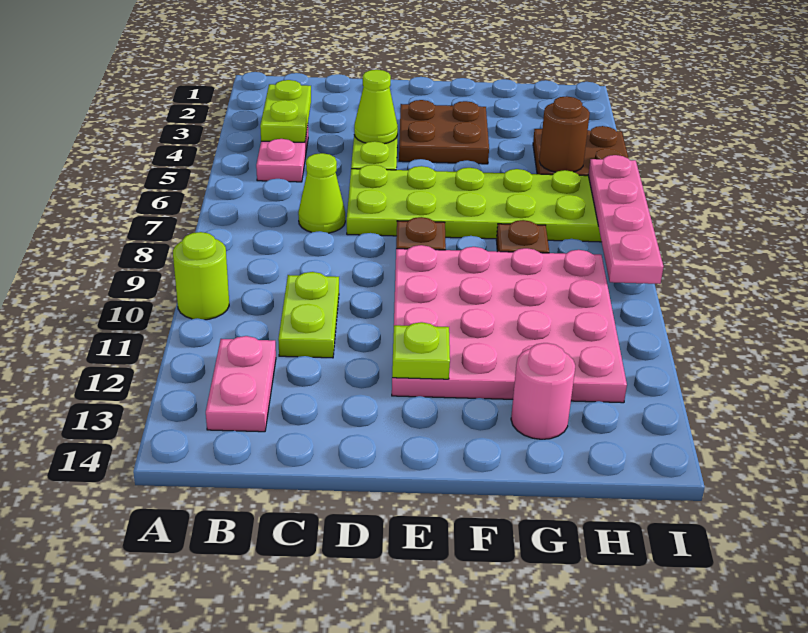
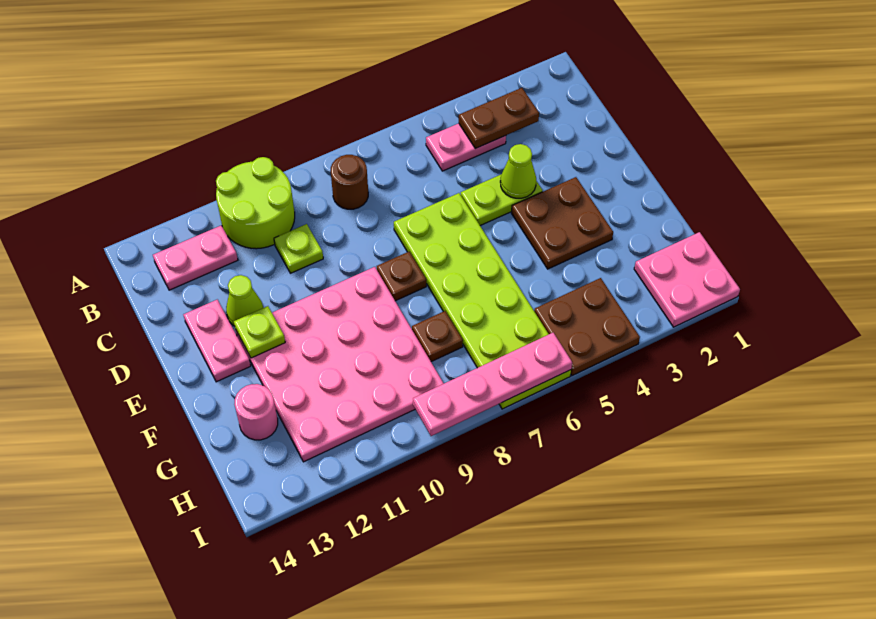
lime 1x1 round brick [173,232,229,320] -> lime 2x2 round brick [216,157,295,249]
lime 1x2 plate [260,80,311,142] -> brown 1x2 plate [459,88,539,149]
lime 1x1 cone [298,153,345,233] -> lime 1x1 cone moved to [226,275,263,326]
lime 1x2 plate [278,272,339,358] -> lime 1x1 plate [274,224,323,273]
none -> pink 1x2 plate [183,300,251,382]
none -> pink 2x2 plate [634,232,740,327]
brown 1x1 round brick [539,96,590,172] -> brown 1x1 round brick moved to [331,155,368,209]

